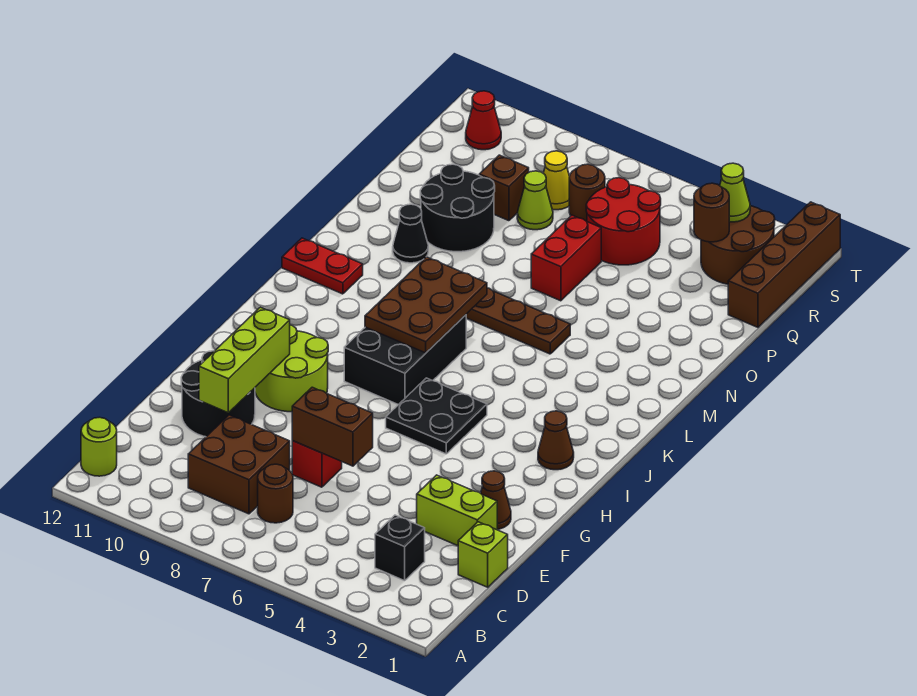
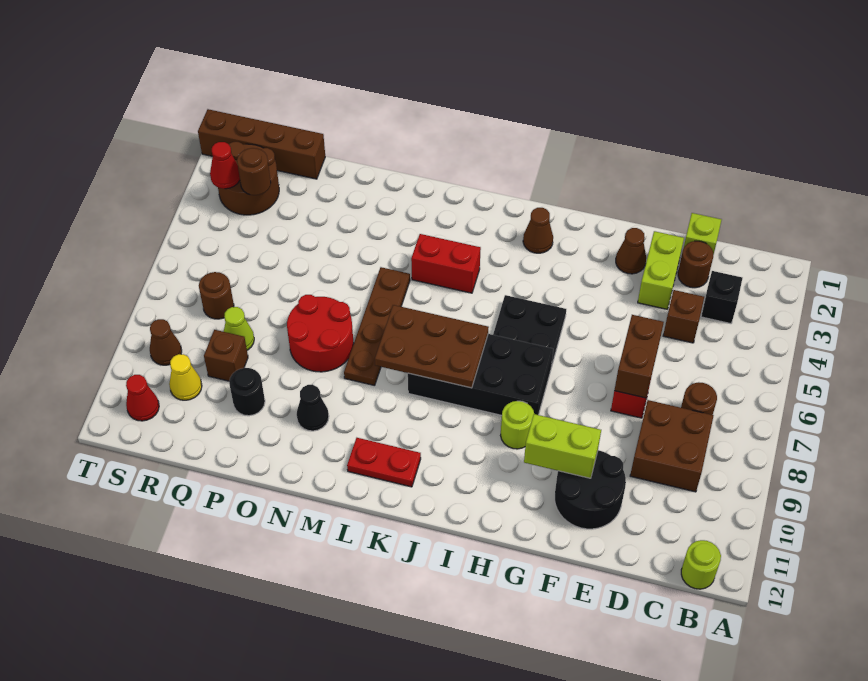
none -> brown 1x1 round brick [678,241,713,288]
none -> brown 1x1 brick [663,290,704,343]
lime 1x3 brick [199,307,290,413] -> lime 1x2 brick [524,414,601,478]
lime 2x2 round brick [255,325,328,412] -> lime 1x1 round brick [501,401,534,449]
black 2x3 brick [344,315,466,405] -> black 2x4 brick [408,334,553,415]
red 1x2 plate [282,238,363,294] -> red 1x2 plate turned to [347,438,421,487]
red 1x2 brick [531,215,601,301] -> red 1x2 brick moved to [411,234,481,293]
black 2x2 round brick [420,164,495,252] -> black 1x1 round brick [229,368,265,416]
red 2x2 round brick [586,178,661,265] -> red 2x2 round brick moved to [287,295,354,372]
yellow 1x1 cone [543,151,570,210] -> yellow 1x1 cone moved to [169,354,202,400]
lime 1x1 cone [720,163,750,222] -> red 1x1 cone [210,142,240,189]
none -> brown 1x1 cone [150,319,182,365]

